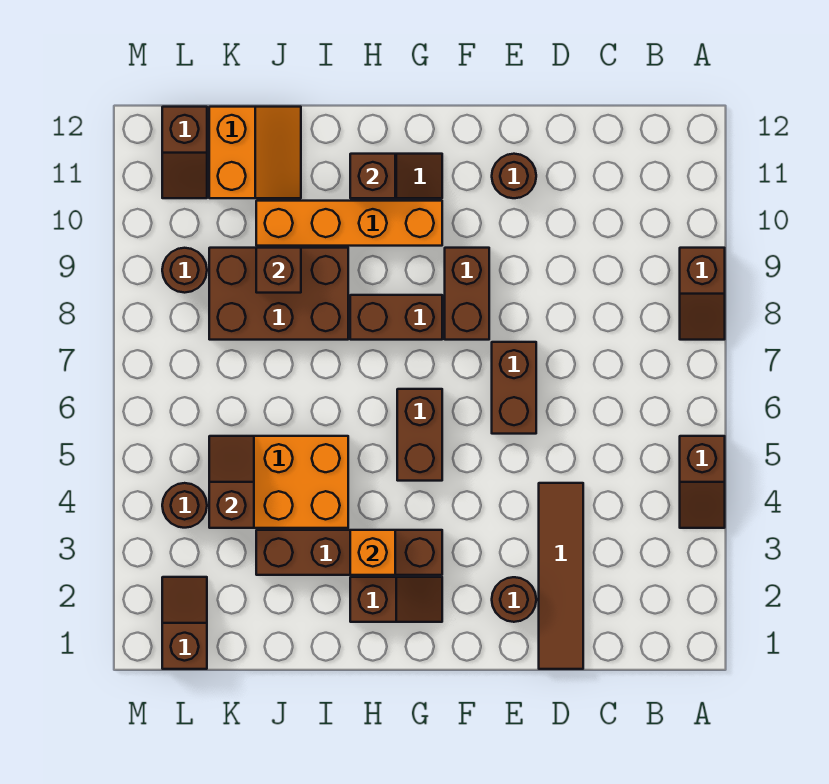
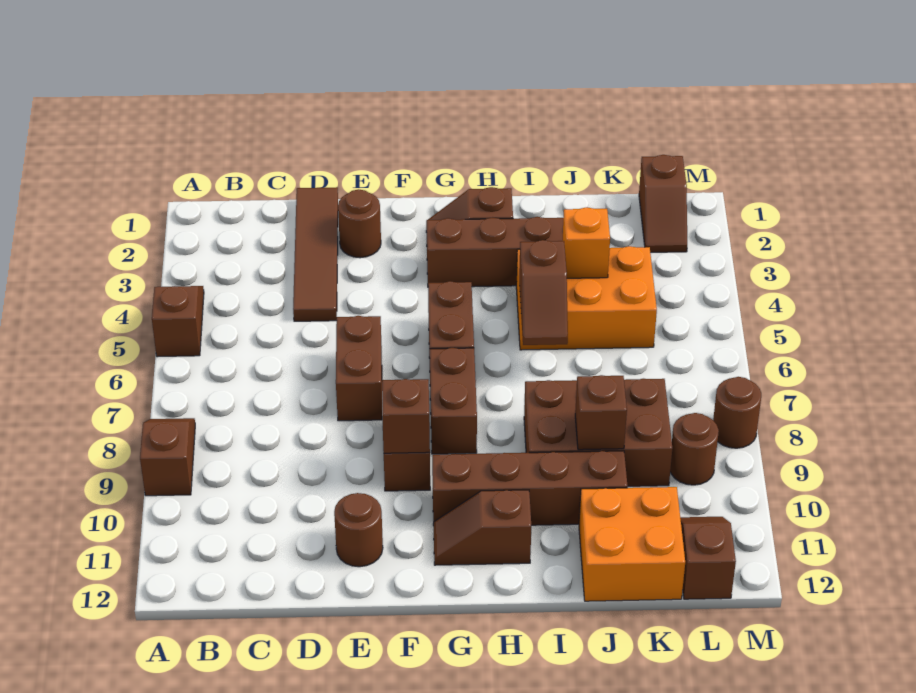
brown 1x2 brick [350,295,442,340] -> brown 1x2 brick turned to [430,348,477,454]
orange 1x4 brick [256,201,442,246] -> brown 1x4 brick [432,451,628,526]
orange 1x1 brick [350,530,395,575] -> orange 1x1 brick moved to [563,207,610,278]
brown 1x1 brick [350,154,395,198] -> brown 1x1 brick moved to [382,379,430,453]
orange 2x2 slope [209,107,301,198] -> orange 2x2 brick [579,487,685,601]
brown 1x2 slope [209,436,254,528] -> brown 1x2 slope moved to [519,240,568,345]
brown 1x1 round brick [162,483,207,528] -> brown 1x1 round brick moved to [713,377,761,448]

